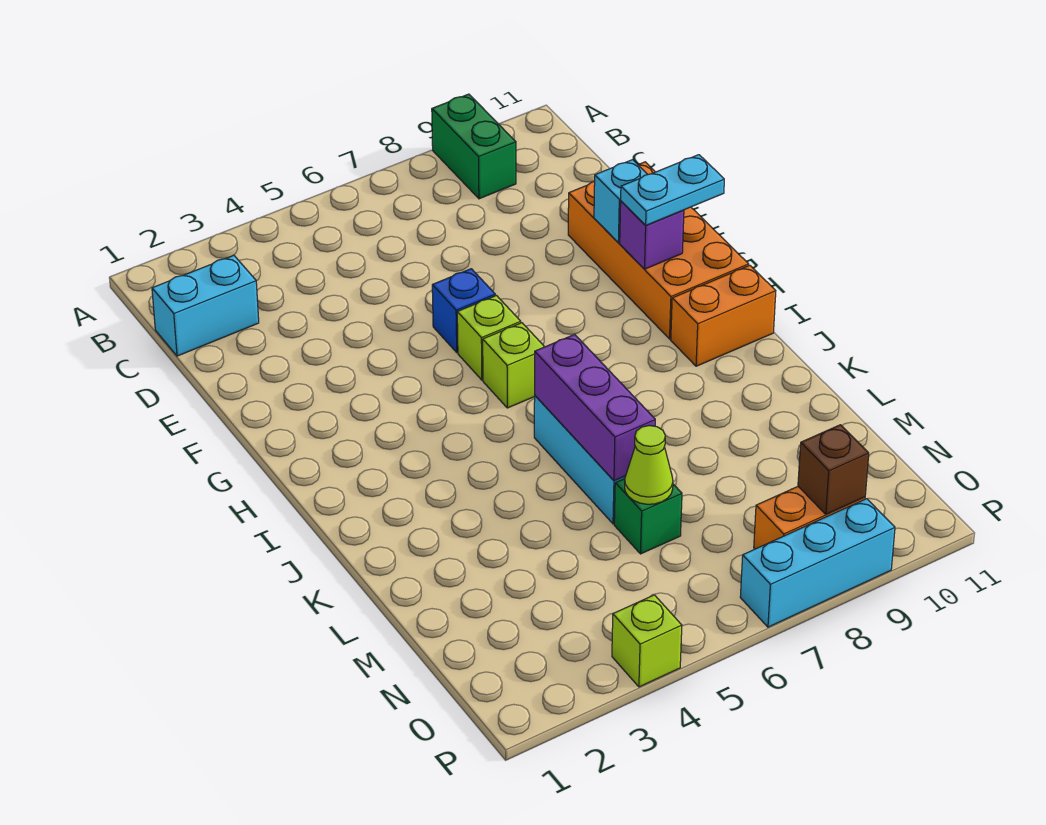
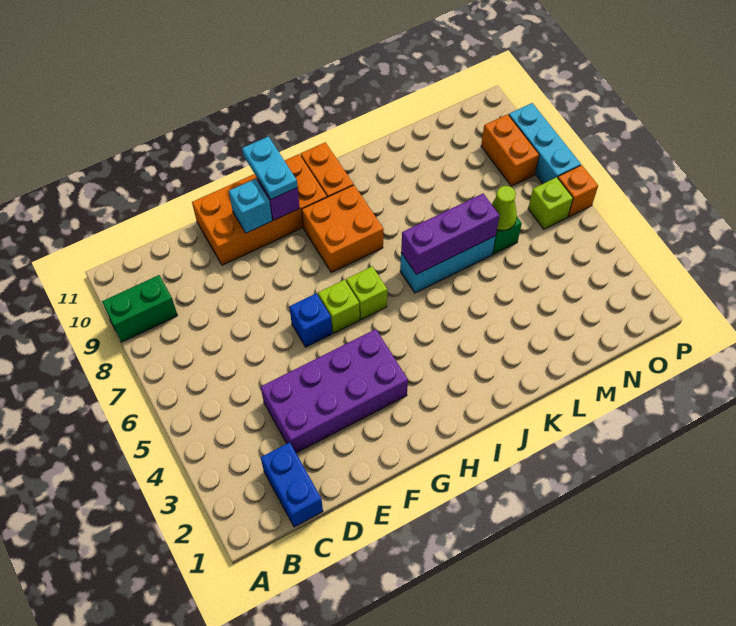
cyan 1x2 brick [152,256,259,356] -> blue 1x2 brick [261,442,323,527]
none -> purple 2x4 brick [261,329,408,453]
none -> orange 2x2 brick [302,185,384,273]
brown 1x1 brick [798,425,869,514] -> none
lime 1x1 brick [612,595,682,687] -> lime 1x1 brick moved to [528,177,573,229]
none -> orange 1x1 brick [558,165,598,217]

